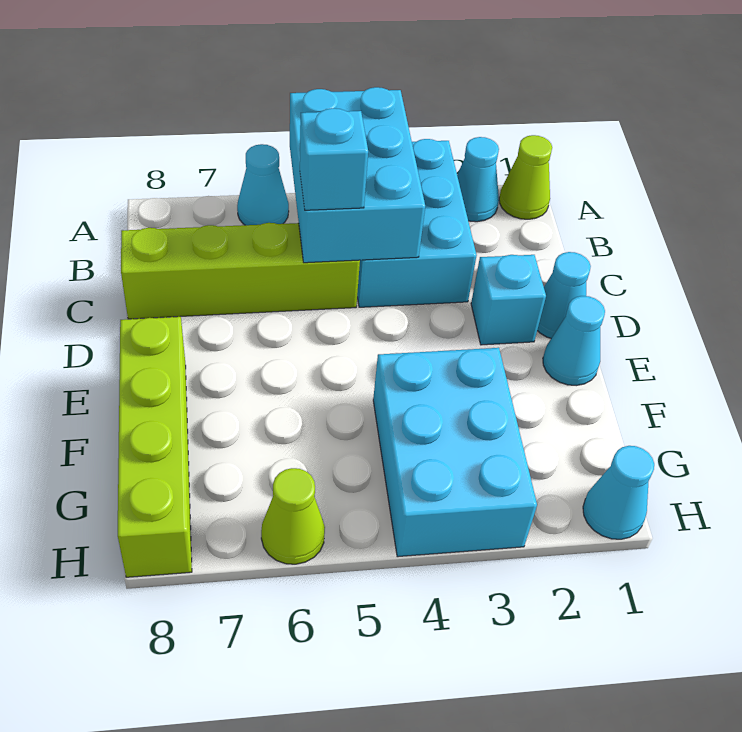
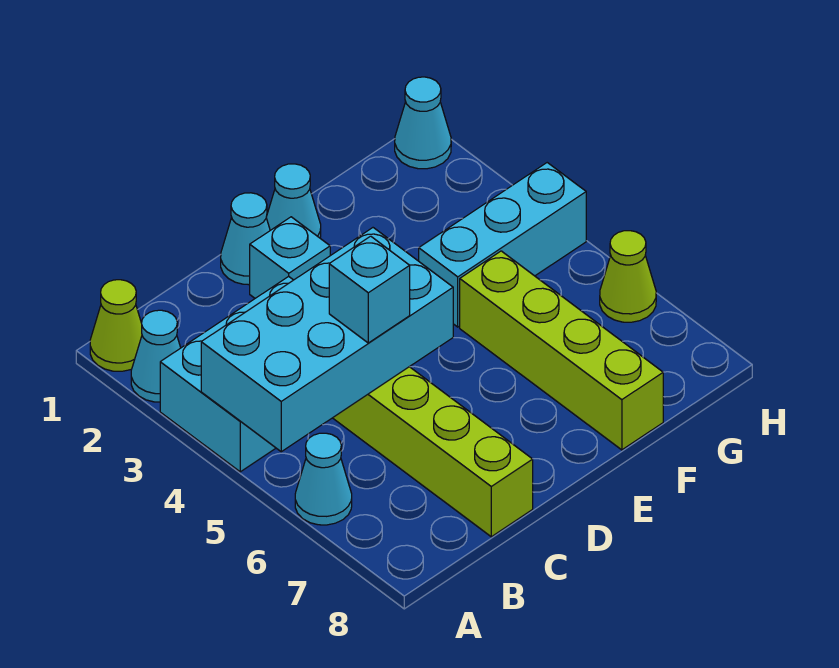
cyan 2x3 brick [290,87,425,263] -> cyan 2x4 brick [201,228,453,452]
lime 1x4 brick [118,317,192,577] -> lime 1x4 brick turned to [460,251,663,450]
cyan 2x3 brick [373,348,537,557] -> cyan 1x3 brick [419,163,586,327]

